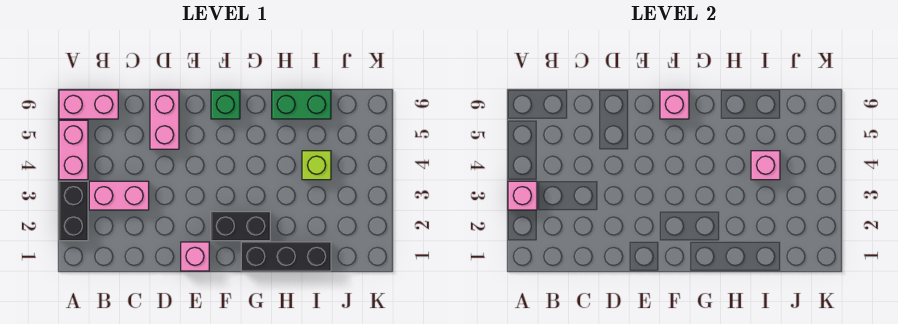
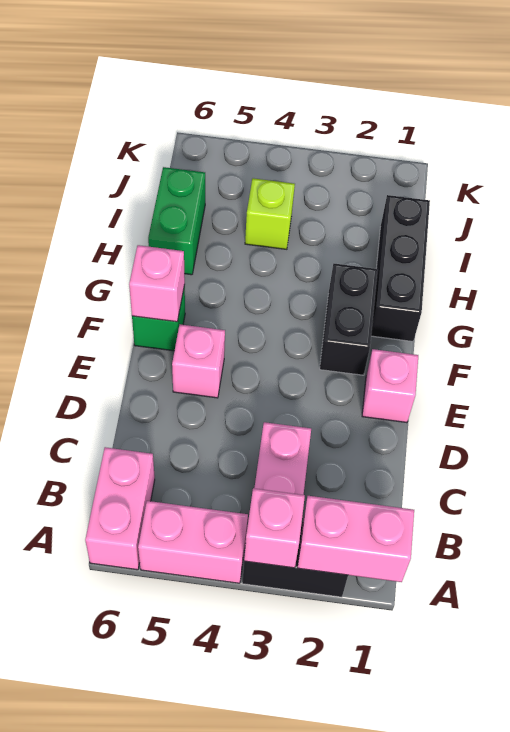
pink 1x2 brick [150,90,179,149] -> pink 1x2 brick moved to [298,496,414,582]
pink 1x1 brick [751,151,780,180] -> pink 1x1 brick moved to [172,324,225,398]

